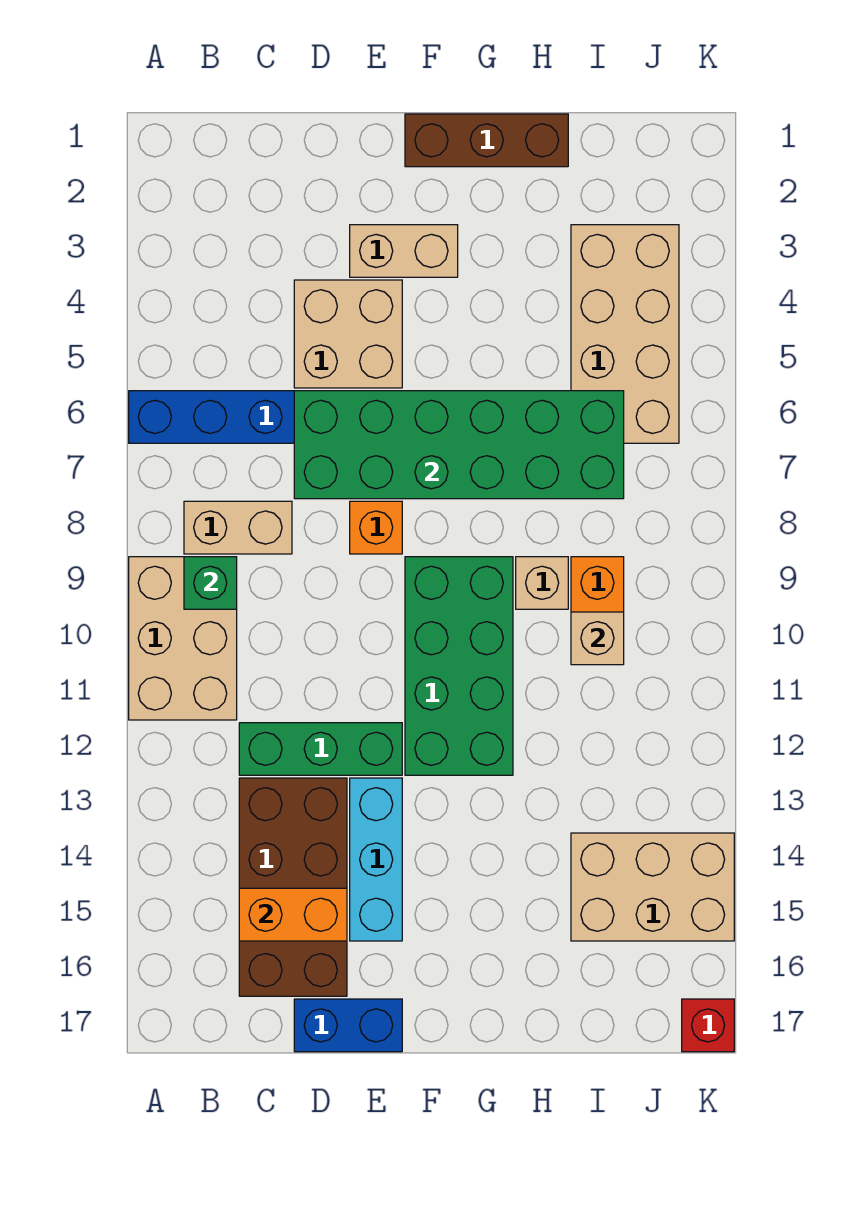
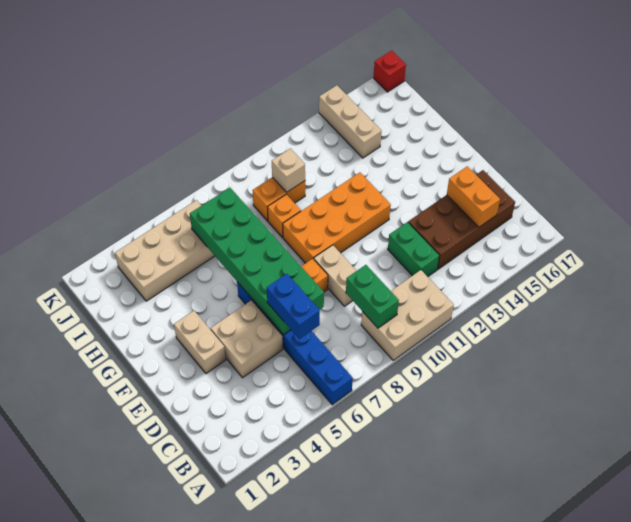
tan 1x2 brick [184,501,292,554] -> tan 1x2 brick moved to [314,245,356,306]
green 1x1 brick [184,557,237,609] -> green 1x2 brick [346,265,399,328]
green 1x3 brick [239,723,402,775] -> green 1x2 brick [388,222,440,277]
blue 1x2 brick [294,999,402,1052] -> blue 1x2 brick moved to [267,274,320,339]
cyan 1x3 brick [350,778,402,941] -> none
brown 1x3 brick [405,114,568,167] -> none
green 2x4 brick [405,557,513,775] -> orange 2x4 brick [283,172,391,263]
tan 1x1 brick [516,557,568,609] -> orange 1x1 brick [268,194,301,238]
tan 2x3 brick [571,833,734,941] -> tan 1x3 brick [319,85,381,158]

